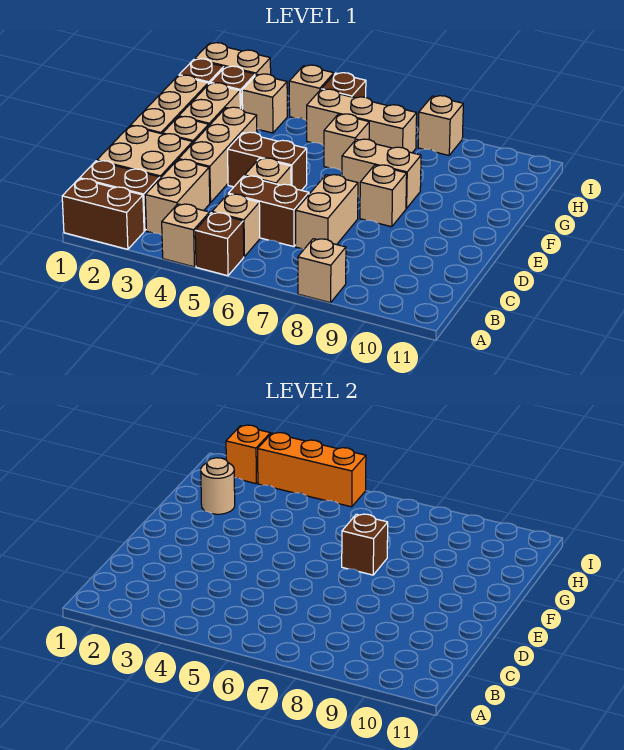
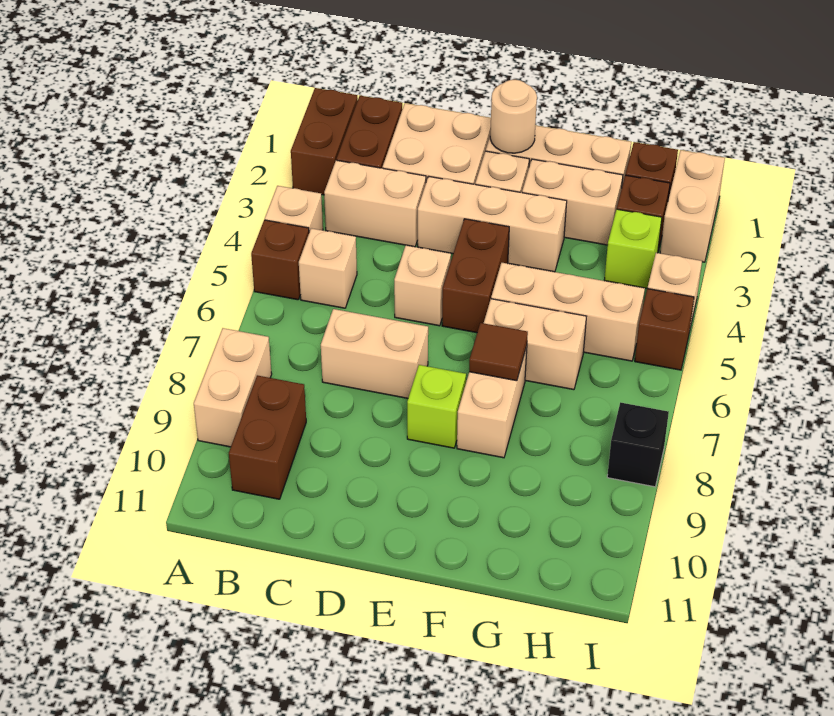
tan 1x1 brick [298,239,346,303] -> tan 1x2 brick [194,328,272,447]
brown 1x2 brick [228,176,309,247] -> brown 1x2 brick moved to [229,375,306,499]
tan 1x1 brick [360,165,407,227] -> lime 1x1 brick [407,365,466,448]
brown 1x1 brick [342,514,388,575] -> brown 1x1 tile [469,323,528,381]
tan 1x1 round brick [201,458,235,514] -> tan 1x1 round brick moved to [490,80,537,153]
tan 1x1 brick [324,114,369,171] -> tan 1x2 brick [484,299,586,390]
tan 1x1 brick [242,74,287,133] -> lime 1x1 brick [604,209,662,289]
tan 1x3 brick [307,89,417,153] -> tan 1x3 brick turned to [491,263,645,361]
orange 1x1 brick [226,425,270,483] -> none
orange 1x3 brick [258,433,366,507] -> none
tan 1x1 brick [418,96,463,155] -> black 1x1 brick [607,402,669,487]

